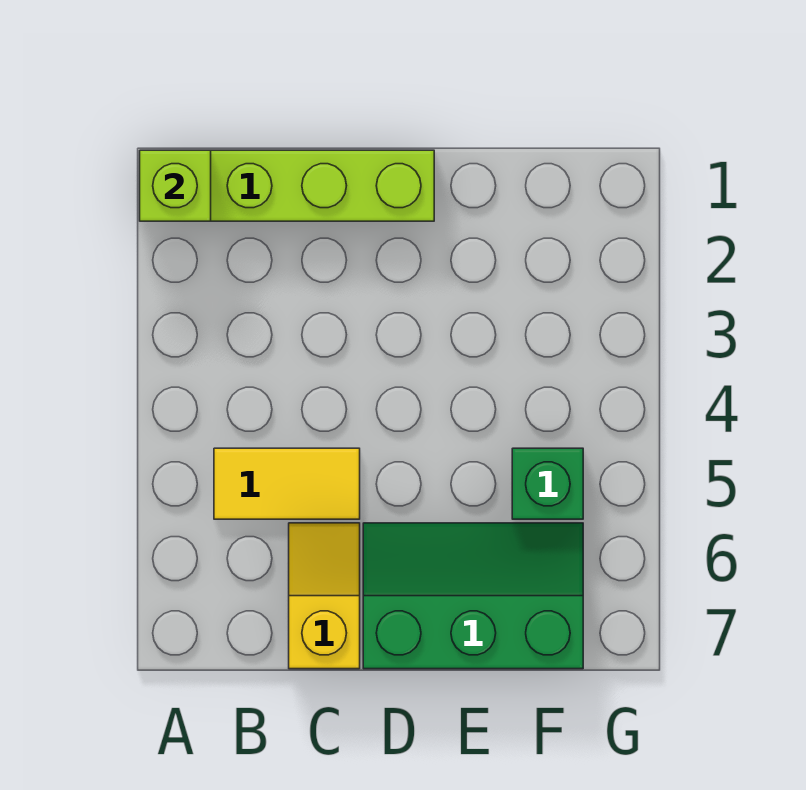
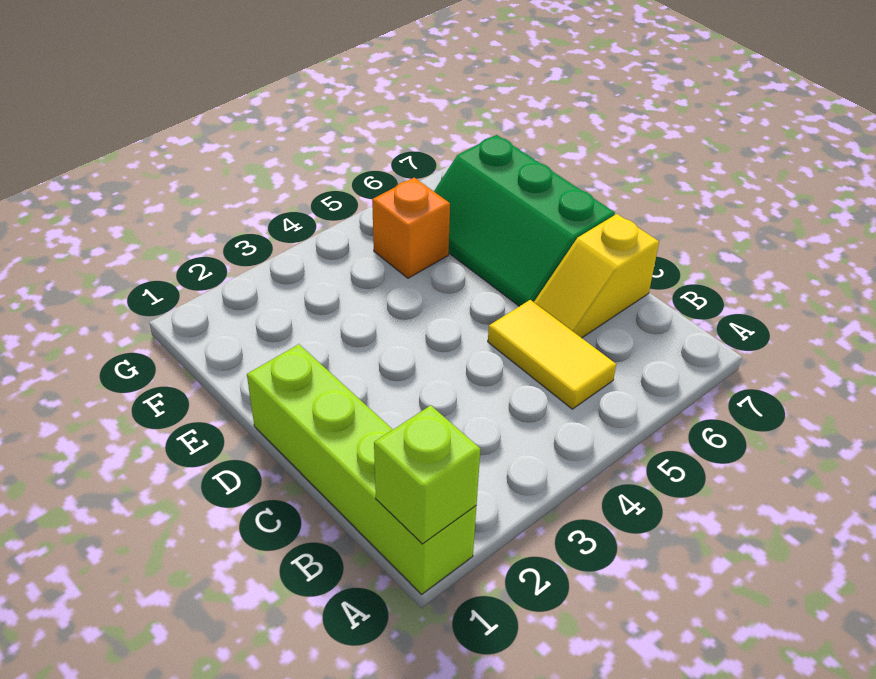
green 1x1 brick [512,448,583,519] -> orange 1x1 brick [372,178,450,278]

